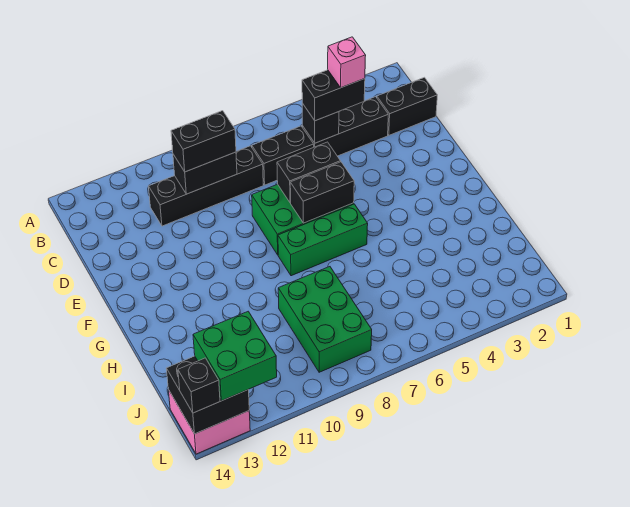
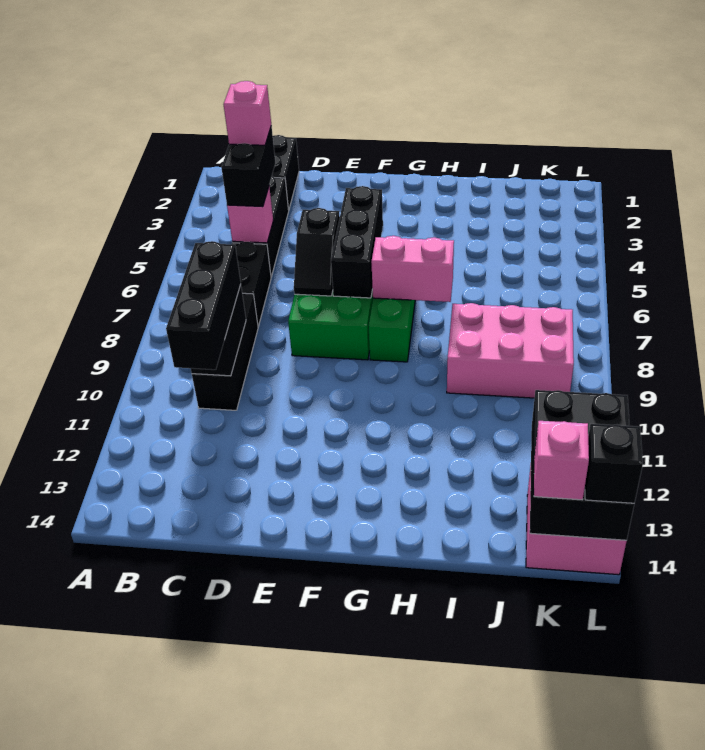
black 1x1 brick [302,103,339,143] -> pink 1x1 brick [227,187,273,243]
black 1x4 brick [149,146,263,226] -> black 1x3 brick [192,293,258,410]
black 1x2 brick [171,111,236,172] -> black 1x3 brick [166,241,241,370]
black 1x2 brick [277,142,341,203] -> black 1x2 slope [294,208,340,296]
black 1x2 brick [290,162,354,223] -> black 1x3 brick [331,186,383,298]
none -> pink 1x2 brick [371,236,454,302]
green 2x3 brick [278,267,372,372] -> pink 2x3 brick [447,303,574,398]
green 2x2 brick [193,311,277,401] -> none
black 2x2 brick [166,356,249,434] -> black 2x3 brick [530,390,634,540]
none -> pink 1x1 brick [534,421,589,500]

